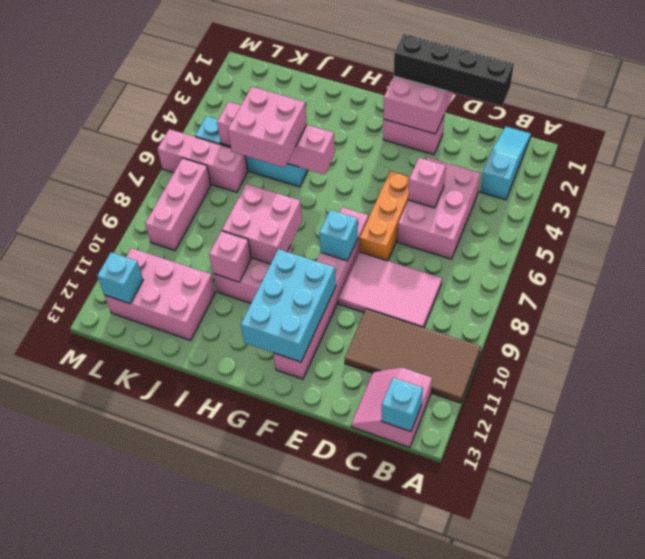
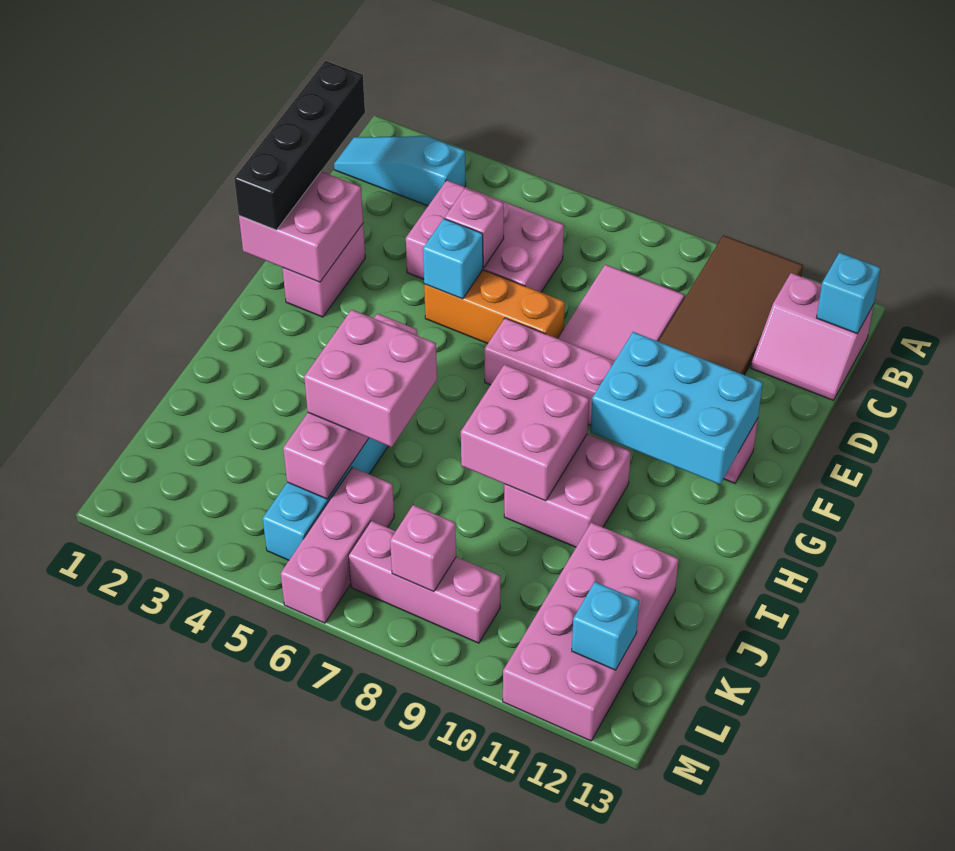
cyan 1x1 brick [319,210,358,261] -> cyan 1x1 brick moved to [423,219,483,299]
pink 1x1 brick [209,231,251,282] -> pink 1x1 brick moved to [390,505,456,592]
pink 2x3 brick [105,248,215,340] -> pink 2x4 brick [503,522,679,741]

